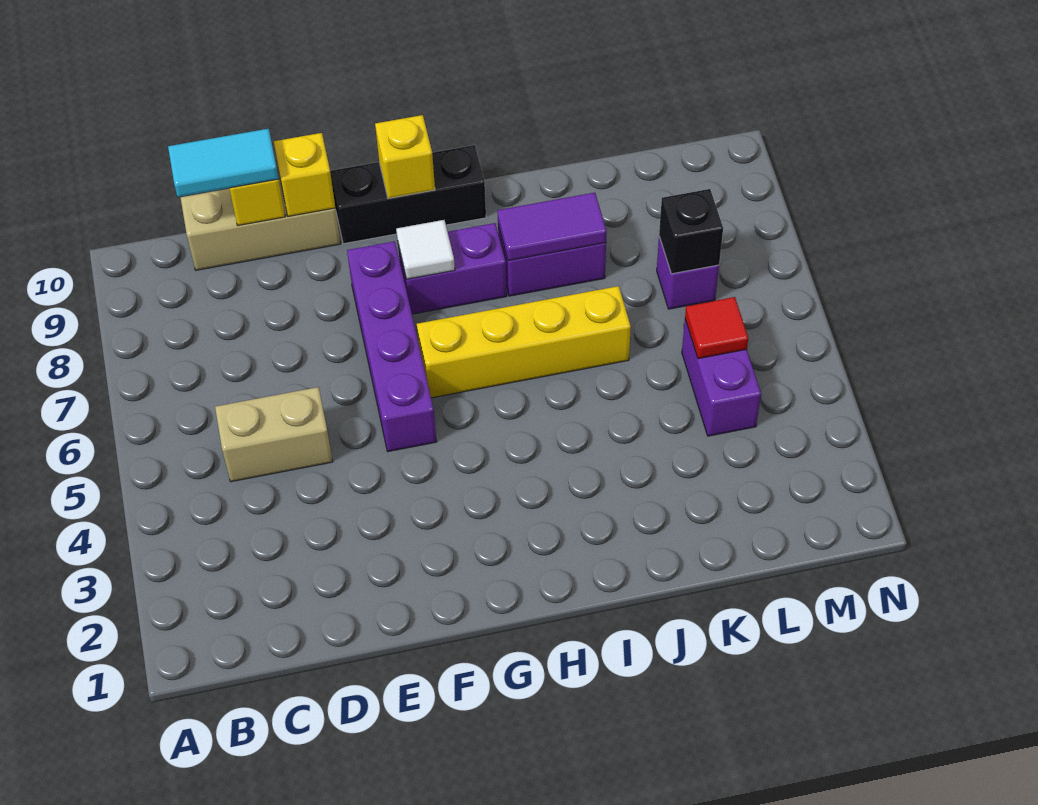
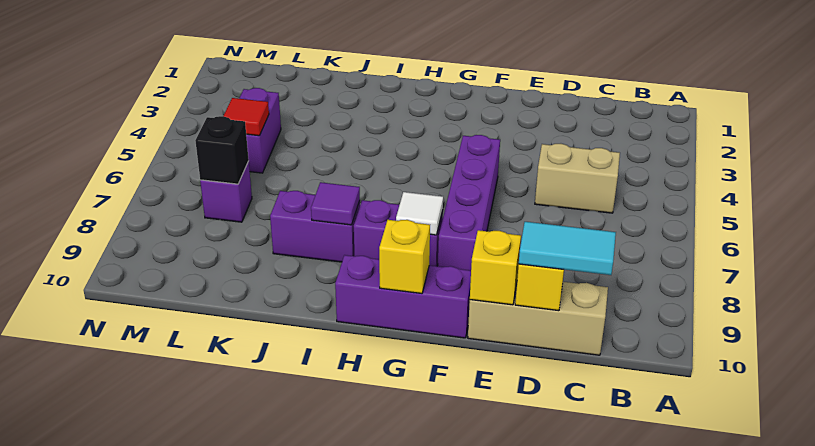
black 1x3 brick [330,145,486,244] -> purple 1x3 brick [335,255,471,338]
yellow 1x4 brick [417,286,631,398] -> none
purple 1x2 tile [497,193,607,261] -> purple 1x1 tile [311,182,360,225]

